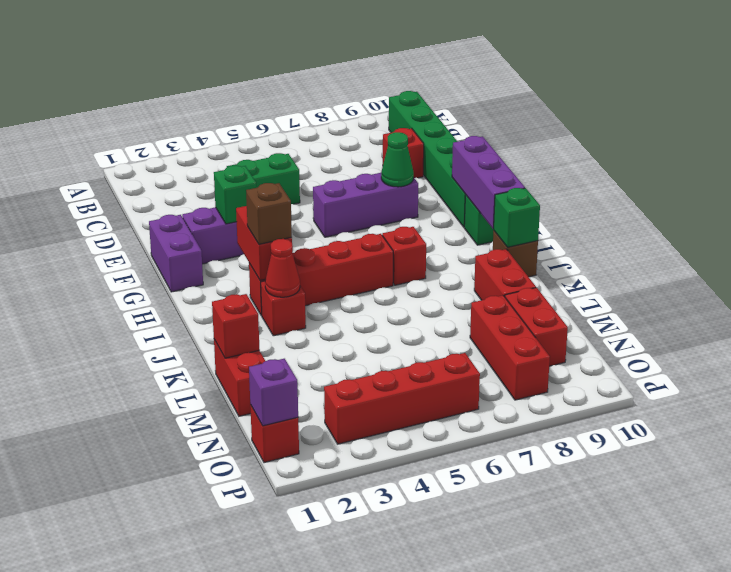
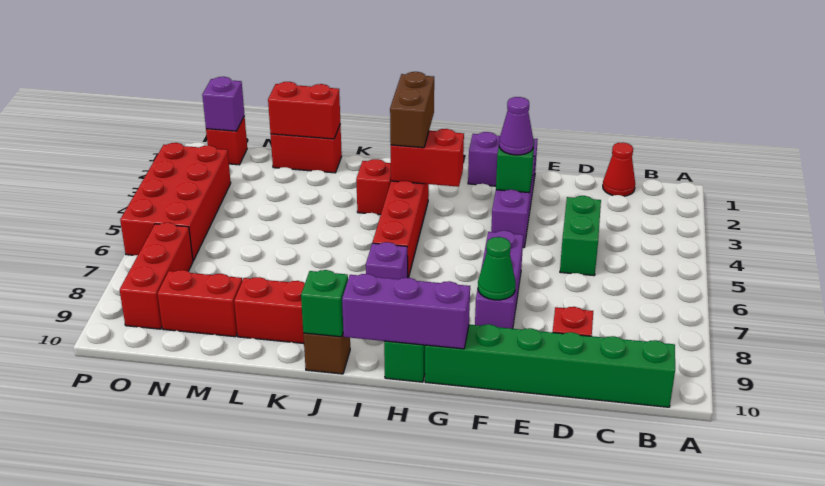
none -> purple 1x1 cone [499,97,534,155]
brown 1x1 brick [246,183,292,244] -> brown 1x2 brick [390,72,434,148]
red 1x1 brick [382,227,426,285] -> purple 1x1 brick [366,242,408,279]
red 1x1 cone [265,239,300,297] -> red 1x1 cone moved to [603,143,635,196]
red 1x1 brick [212,294,260,358] -> red 1x2 brick [268,82,340,139]
red 1x3 brick [470,295,550,400] -> red 1x3 brick turned to [120,223,193,329]
red 1x4 brick [324,353,480,444] -> red 2x4 brick [120,143,231,261]

